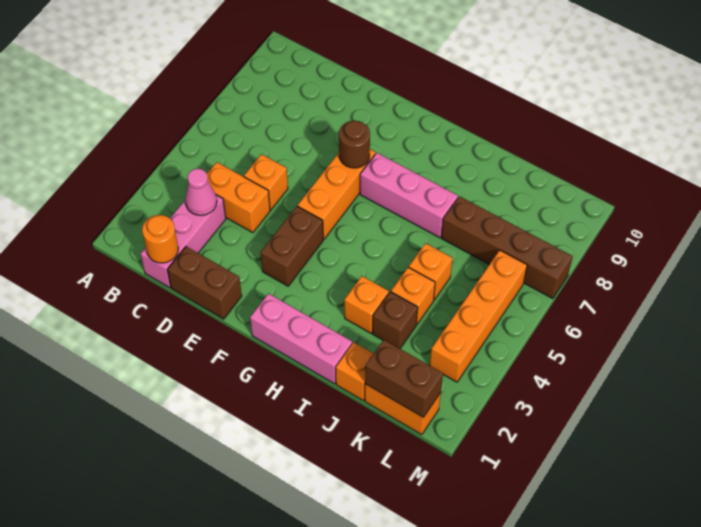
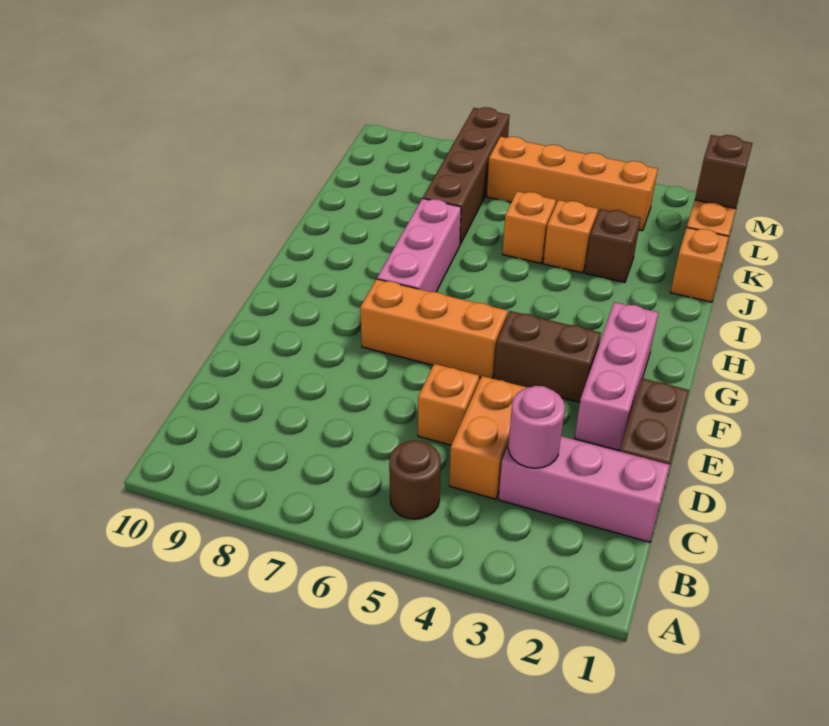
orange 1x1 round brick [142,215,178,263] -> none
pink 1x1 cone [185,169,217,215] -> pink 1x1 round brick [508,386,565,468]
brown 1x1 round brick [339,121,370,168] -> brown 1x1 round brick moved to [389,441,441,519]
pink 1x3 brick [250,294,352,384] -> pink 1x3 brick moved to [575,302,658,451]
orange 1x1 brick [344,276,389,333] -> none
brown 1x2 brick [365,340,443,417] -> brown 1x1 brick [695,135,753,208]

